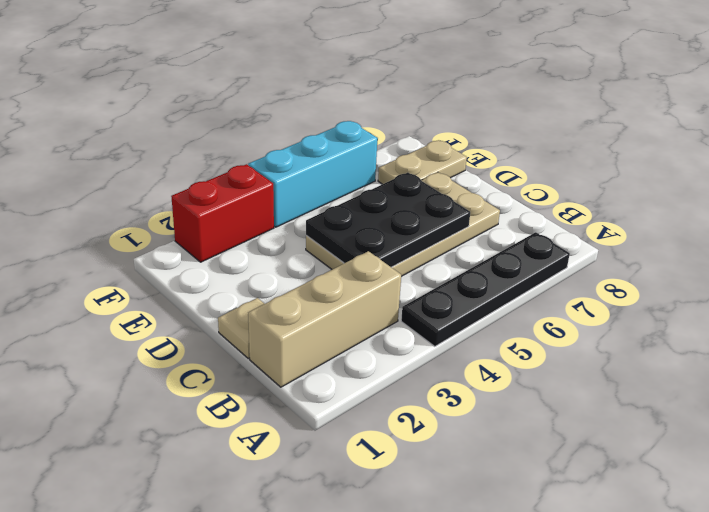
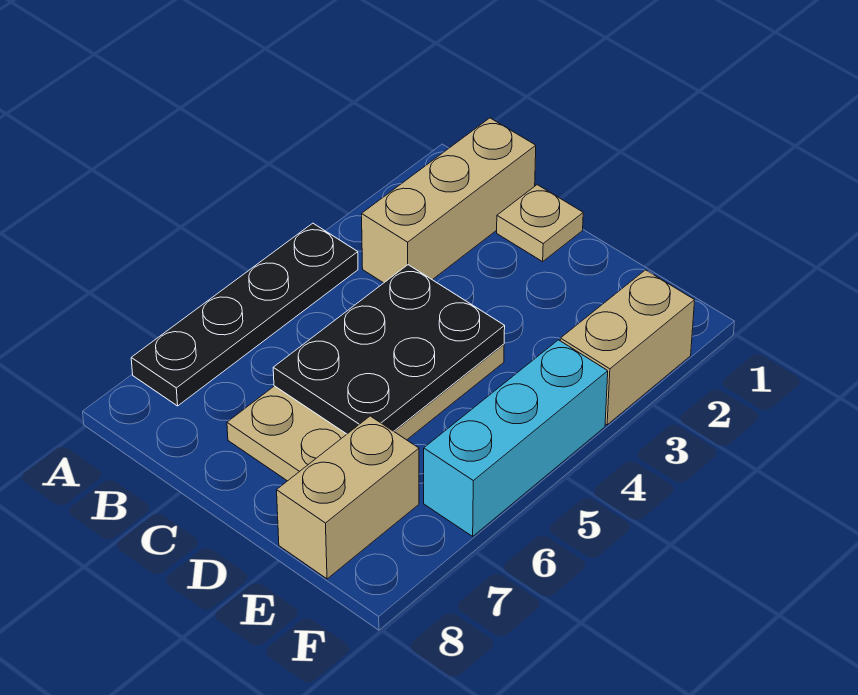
tan 1x2 plate [378,140,467,184] -> tan 1x2 brick [277,416,419,579]
red 1x2 brick [171,164,274,262] -> tan 1x2 brick [560,270,695,425]

